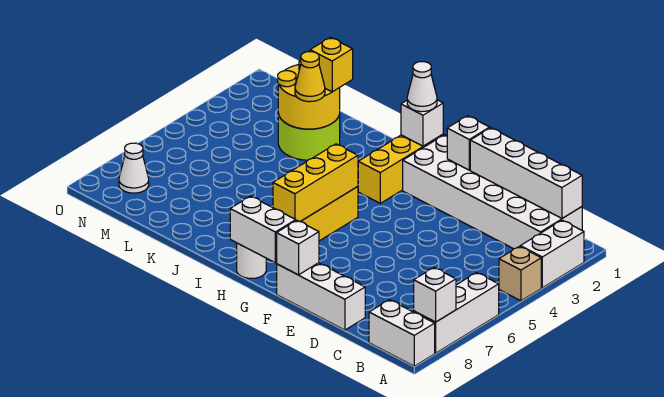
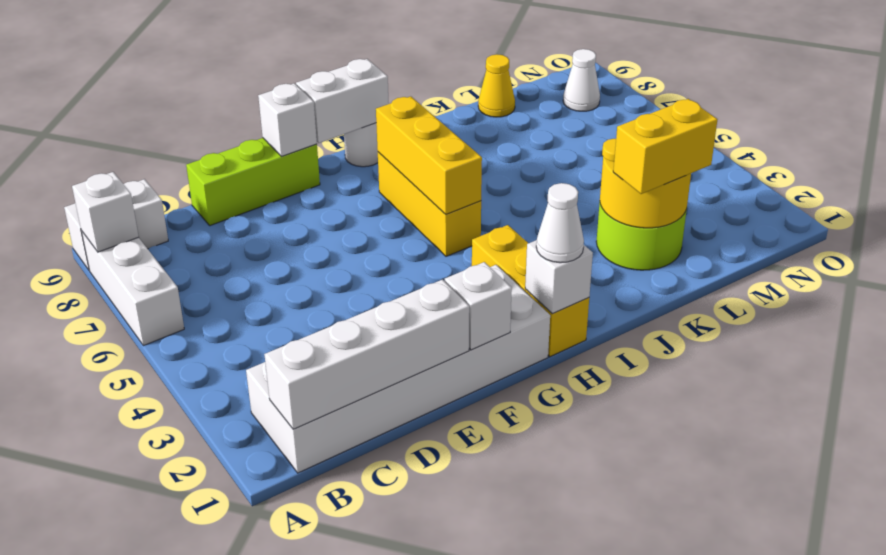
white 1x2 brick [520,220,584,288] -> none
tan 1x1 brick [499,246,541,301] -> none
white 1x3 brick [277,263,365,330] -> lime 1x3 brick [186,138,320,226]
yellow 1x1 brick [310,37,353,92] -> yellow 1x2 brick [613,99,718,194]
yellow 1x1 cone [295,52,325,102] -> yellow 1x1 cone moved to [478,54,515,117]

